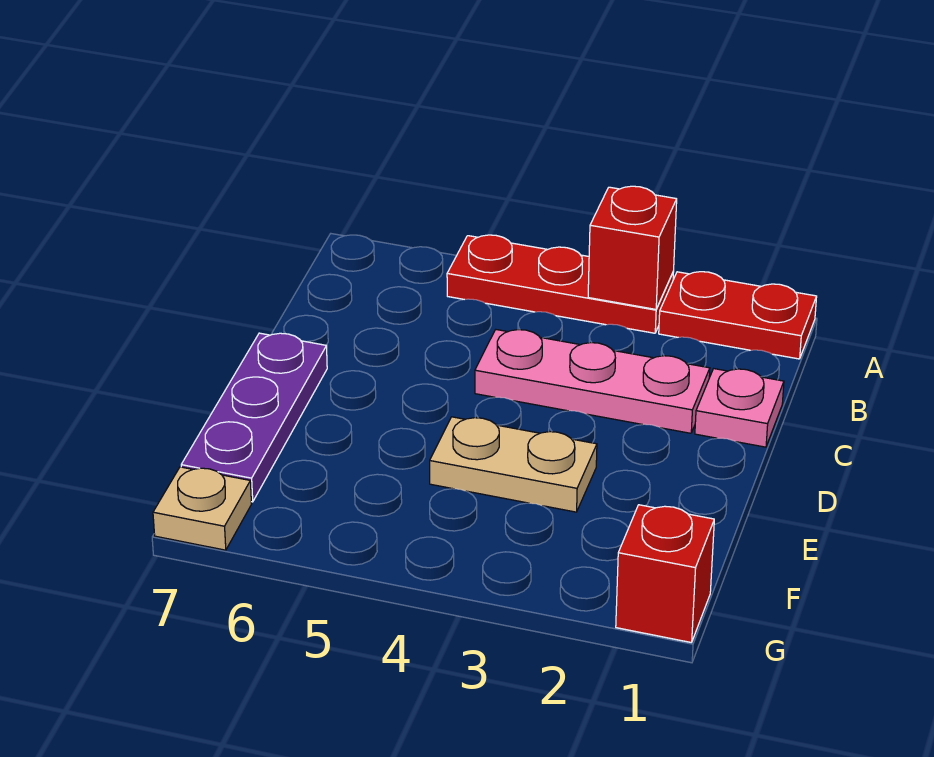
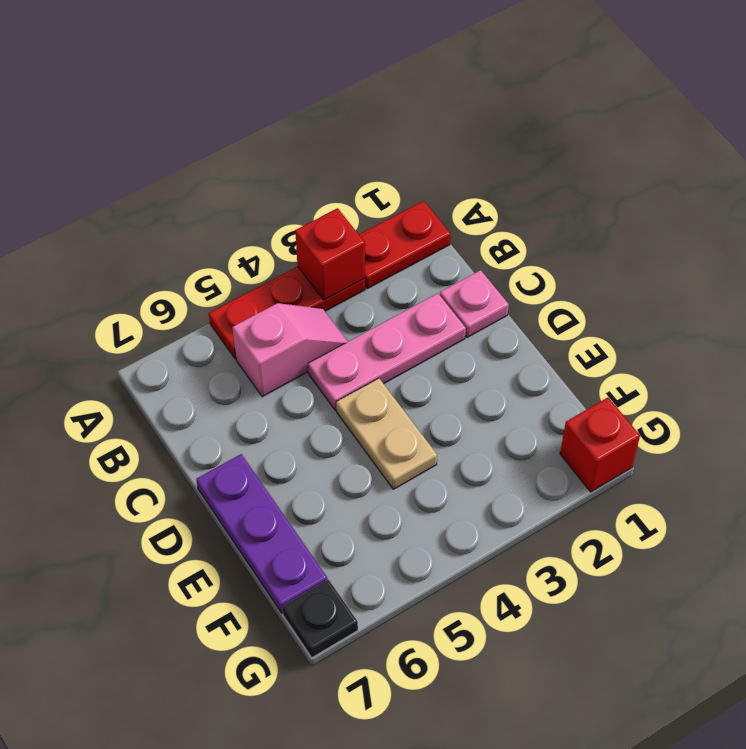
none -> pink 1x2 slope [232,303,348,397]
tan 1x2 plate [430,417,597,512] -> tan 1x2 plate turned to [336,378,437,489]
tan 1x1 plate [153,467,251,550] -> black 1x1 plate [282,580,358,658]

